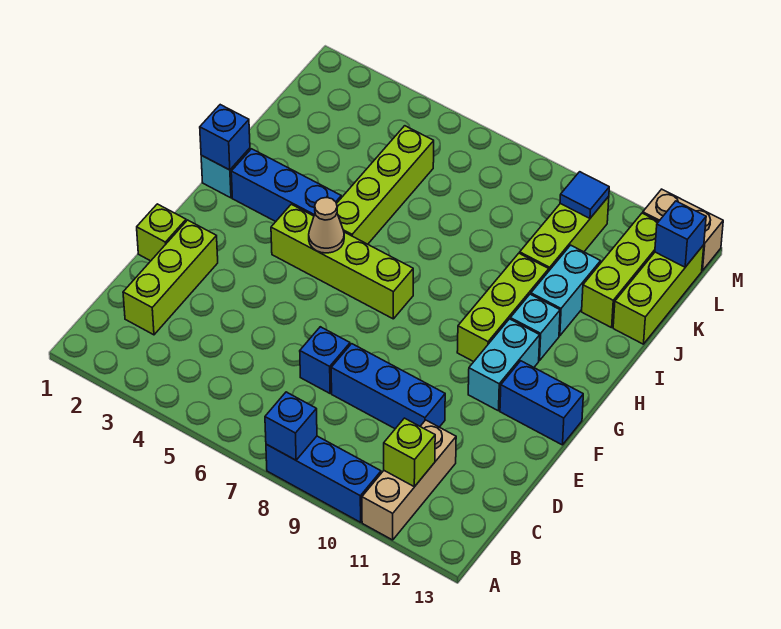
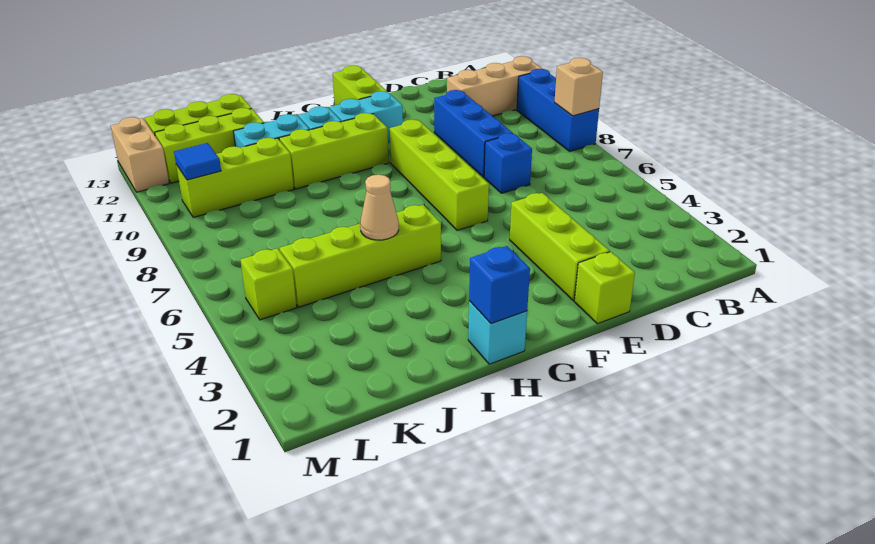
blue 1x1 brick [265,392,317,460] -> tan 1x1 brick [554,58,603,116]
lime 1x1 brick [384,418,435,487] -> lime 1x1 brick moved to [240,248,297,320]
lime 1x3 brick [123,220,218,335] -> lime 1x3 brick turned to [510,193,610,301]
blue 1x2 brick [500,361,583,445] -> lime 1x2 brick [333,65,387,105]
lime 1x4 brick [271,204,413,319] -> lime 1x4 brick moved to [390,120,489,230]
tan 1x1 cone [309,198,344,253] -> tan 1x1 cone moved to [360,175,399,240]
blue 1x3 brick [231,149,341,222] -> none
blue 1x1 brick [655,201,706,267] -> none

